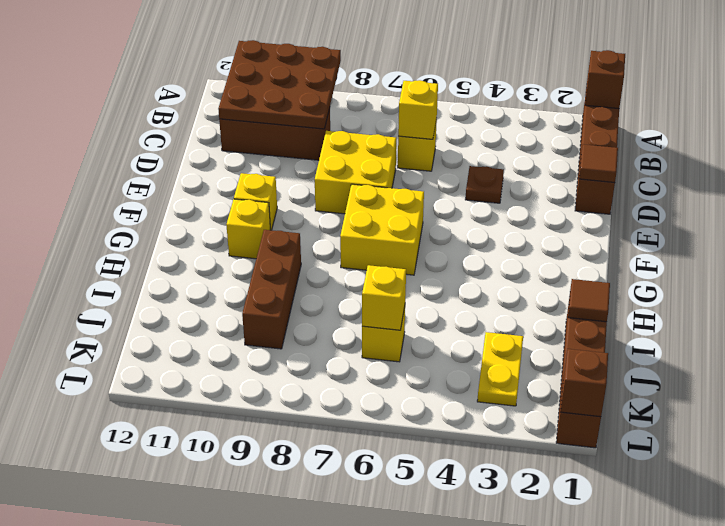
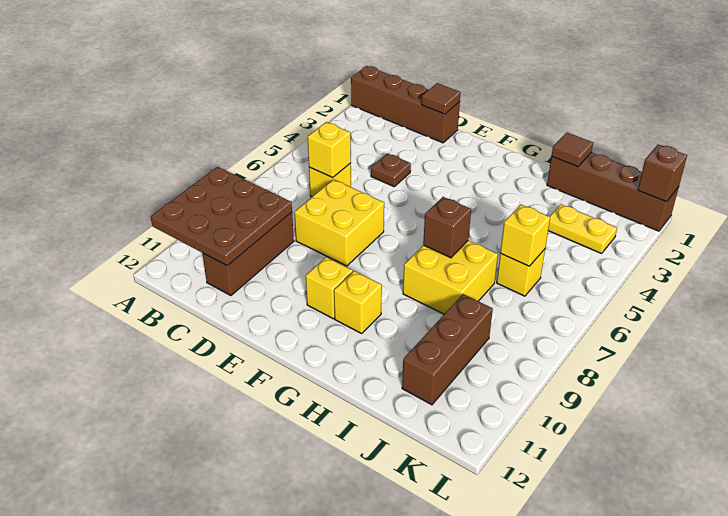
brown 1x1 brick [585,50,625,109] -> brown 1x1 brick moved to [423,197,471,258]
yellow 2x2 brick [340,184,424,275] -> yellow 2x2 brick moved to [403,240,498,314]
brown 1x3 brick [242,230,301,349] -> brown 1x3 brick turned to [402,294,493,405]

